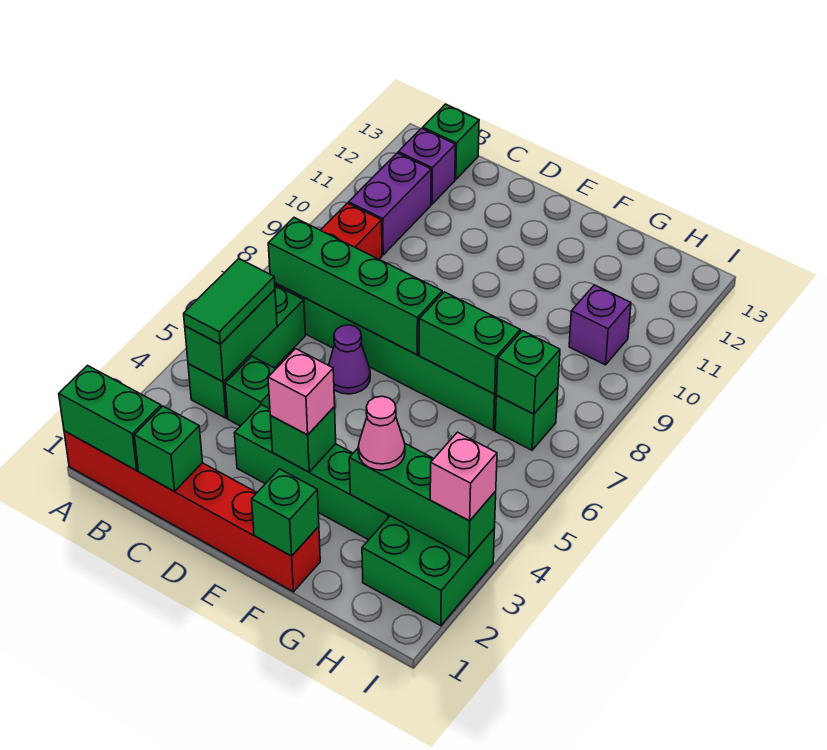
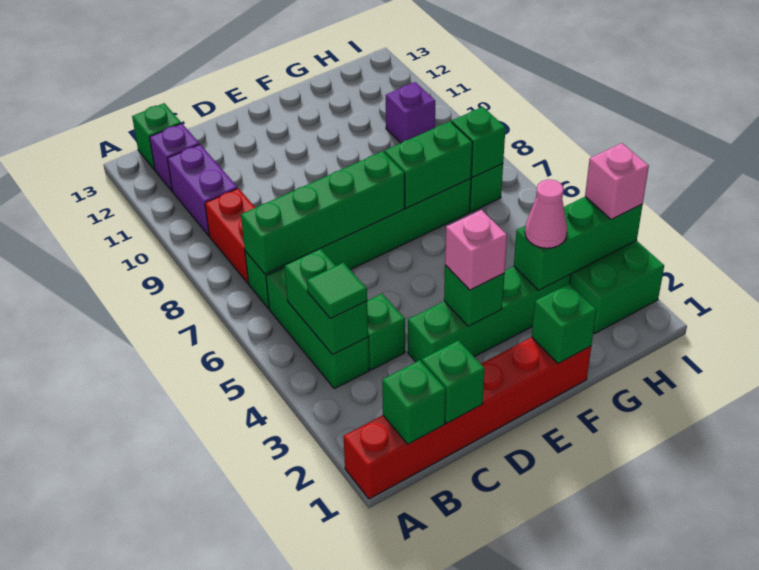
green 1x2 brick [59,366,161,471] -> green 1x1 brick [382,360,446,444]
green 1x2 tile [184,259,275,344] -> green 1x1 tile [307,263,367,319]
purple 1x1 cone [329,325,370,394] -> none

